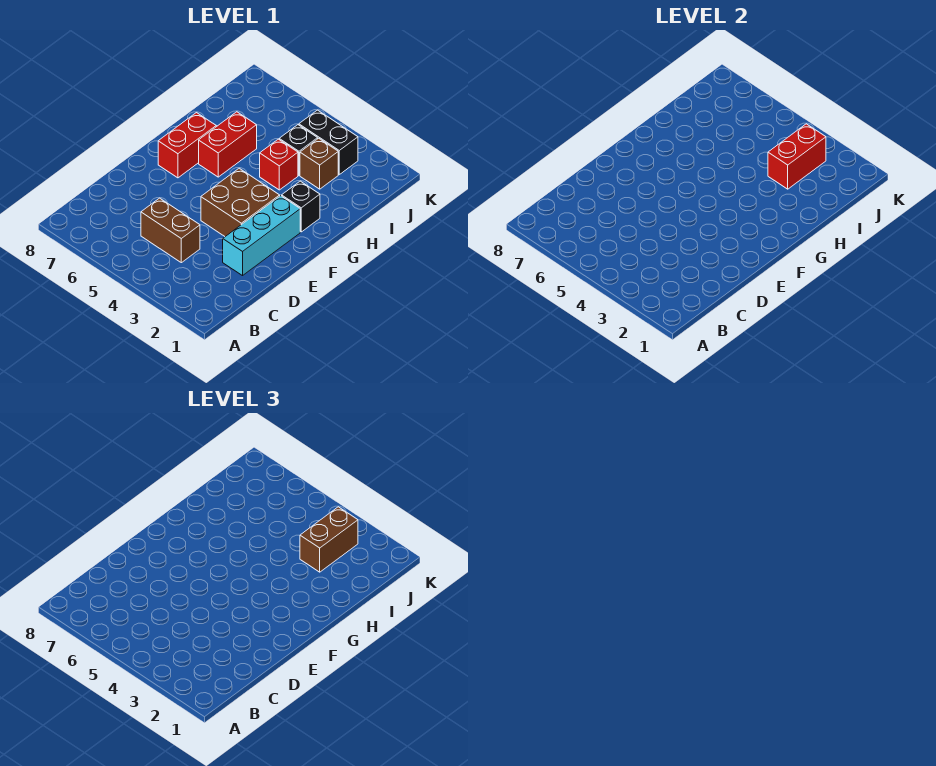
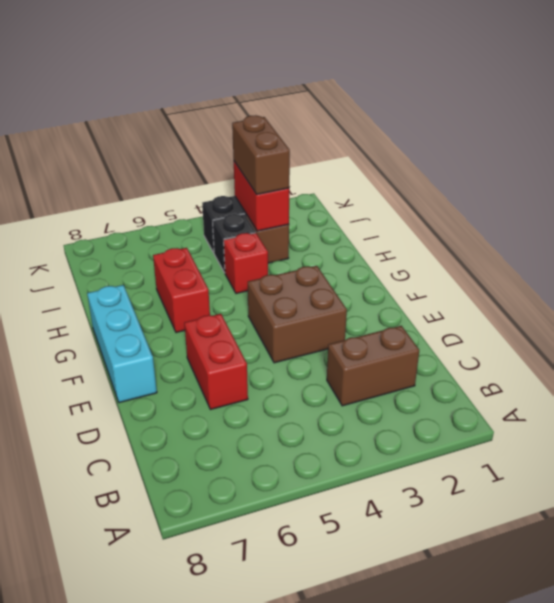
brown 1x2 brick [141,198,200,263] -> brown 1x2 brick moved to [327,326,419,406]
cyan 1x3 brick [223,196,300,276] -> cyan 1x3 brick moved to [87,285,157,403]
red 1x2 brick [158,113,216,178] -> red 1x2 brick moved to [184,314,248,410]
black 1x1 brick [282,181,320,232] -> none

